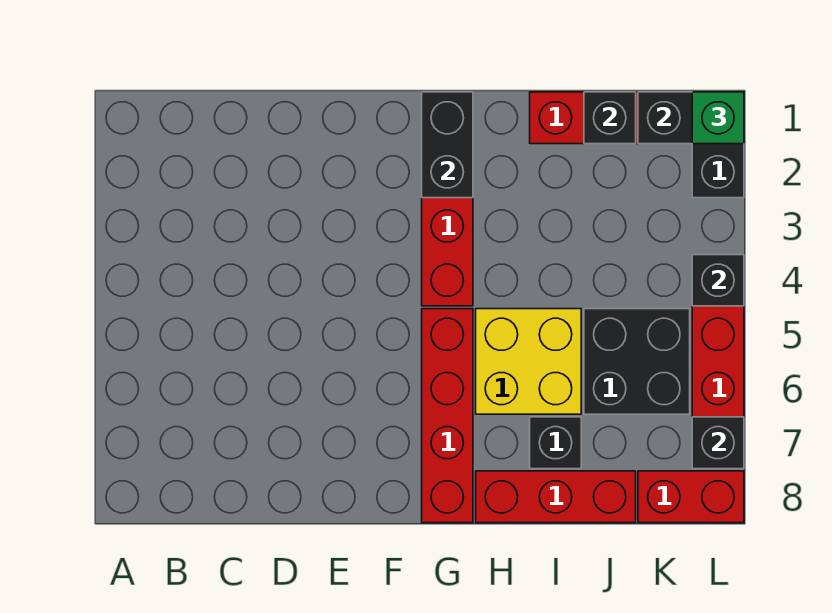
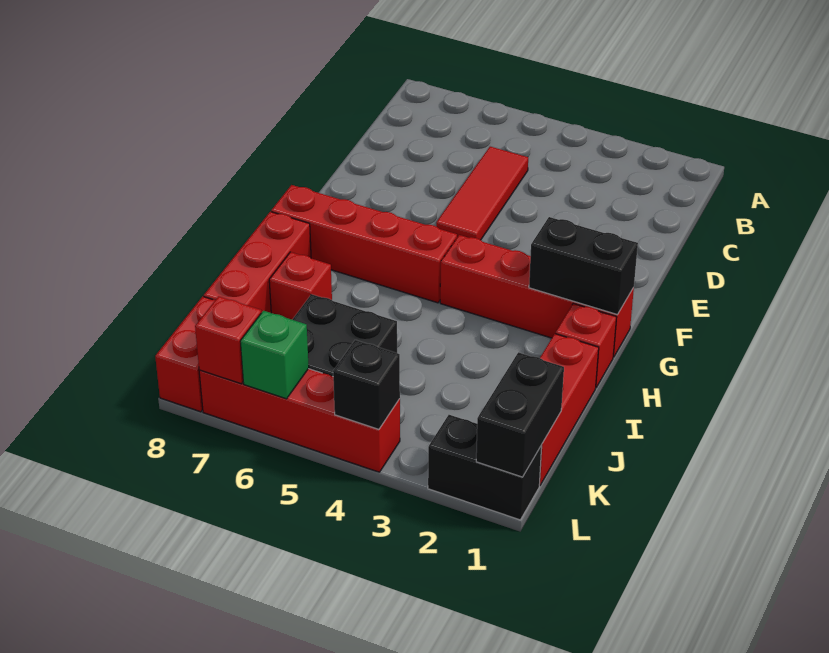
none -> red 1x3 tile [436,147,528,240]
none -> red 1x1 brick [556,304,617,387]
yellow 2x2 brick [476,309,581,414] -> none
black 1x1 brick [530,417,581,469] -> red 1x1 brick [269,252,332,320]
black 1x1 brick [584,92,636,144] -> none
green 1x1 brick [692,92,744,144] -> green 1x1 brick moved to [240,311,309,399]
black 1x1 brick [692,417,744,469] -> red 1x1 brick [195,296,261,384]

